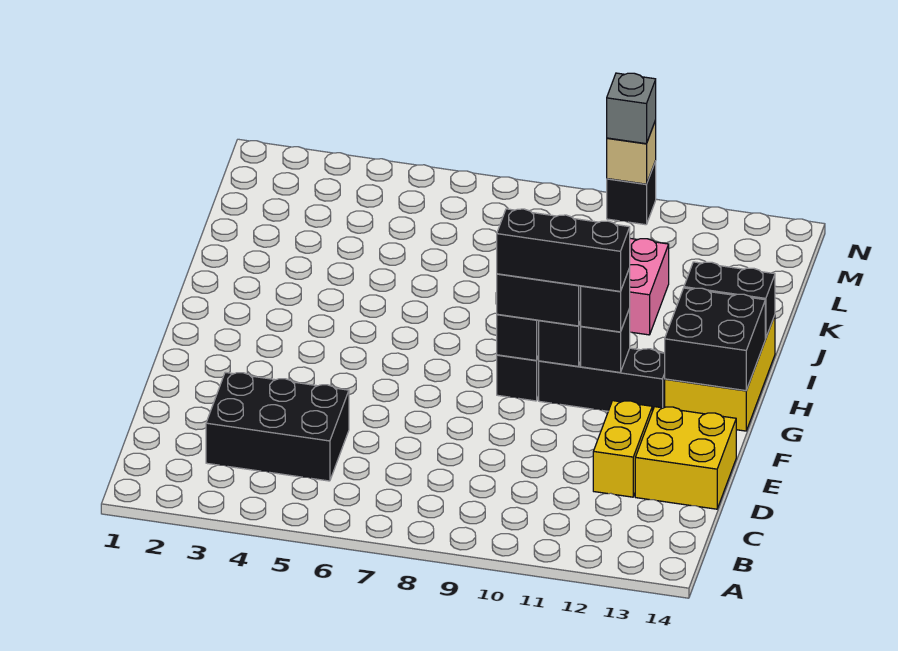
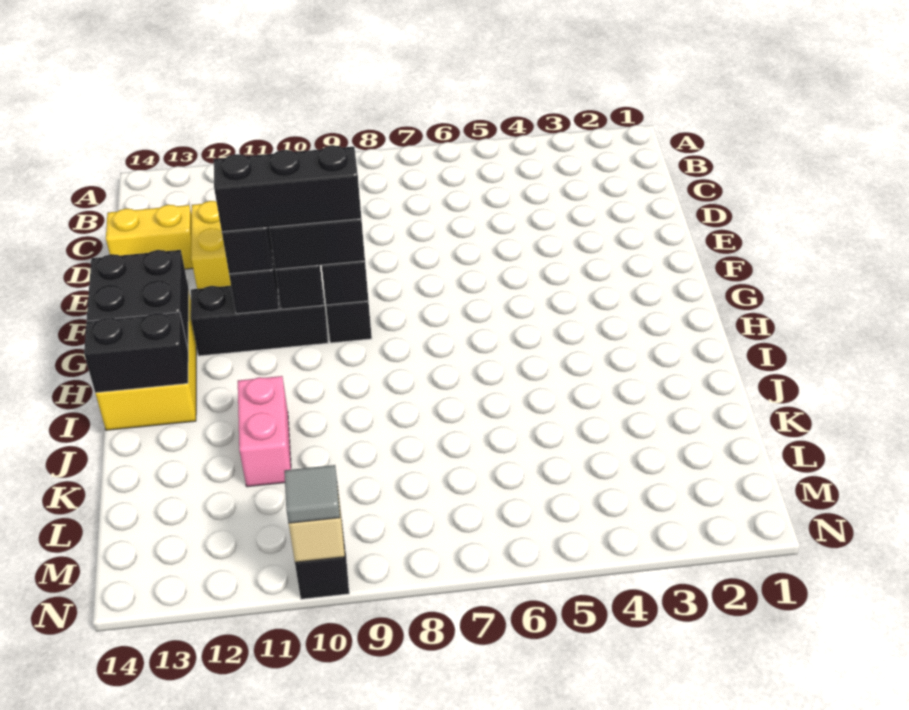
black 2x3 brick [206,372,349,481] -> none
yellow 2x2 brick [635,407,736,509] -> yellow 1x2 brick [106,205,193,269]
grey 1x1 brick [607,73,656,144] -> grey 1x1 tile [284,465,340,523]

